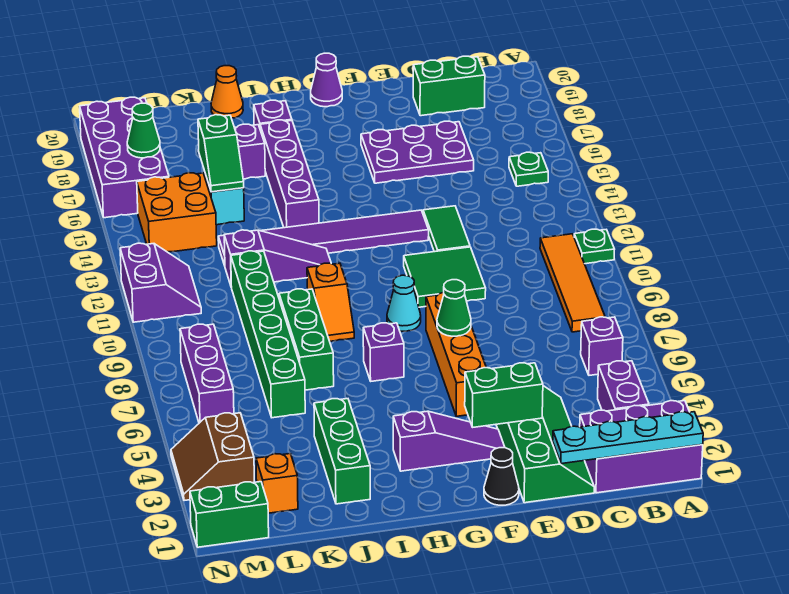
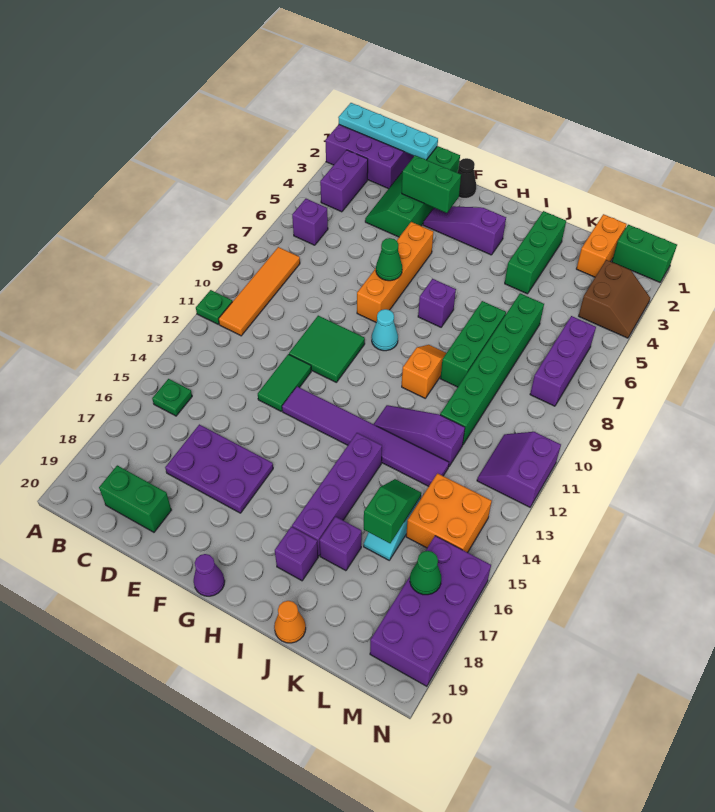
orange 1x1 brick [256,454,298,513] -> orange 1x2 brick [577,214,627,277]

